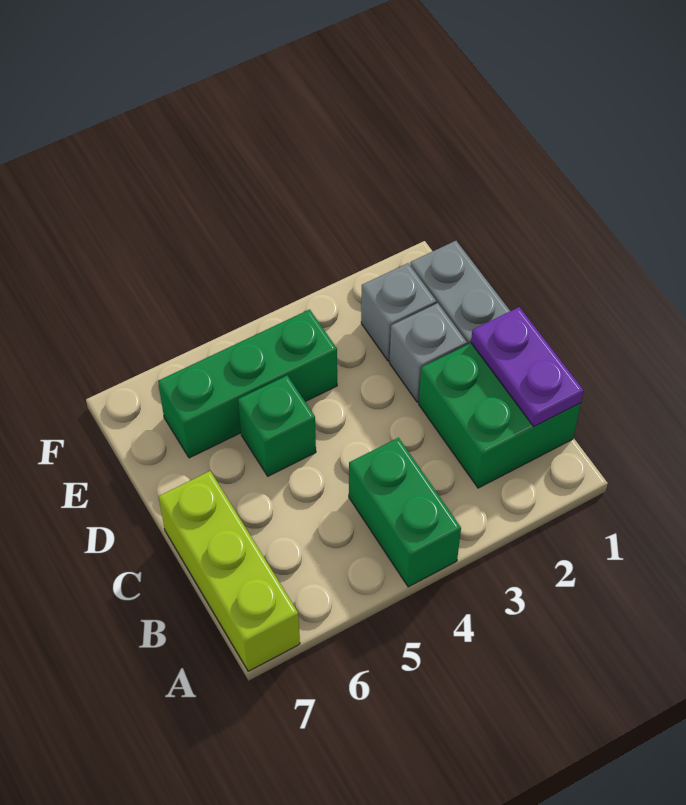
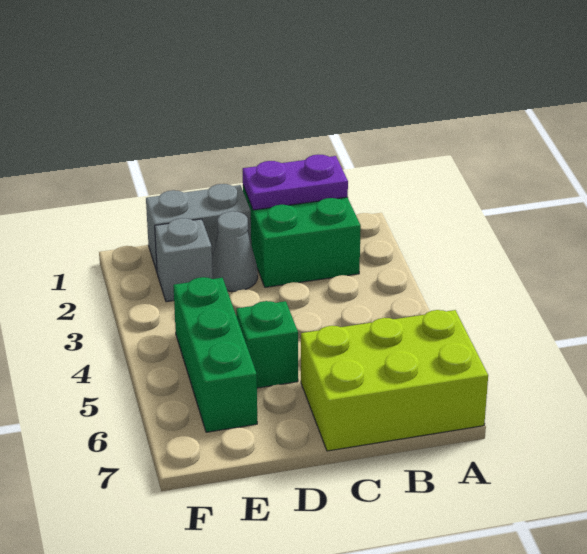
green 1x2 brick [349,438,461,587] -> none
lime 1x3 brick [159,471,300,671] -> lime 2x3 brick [301,310,488,451]
grey 1x1 brick [389,303,467,402] -> grey 1x1 cone [212,211,258,292]

